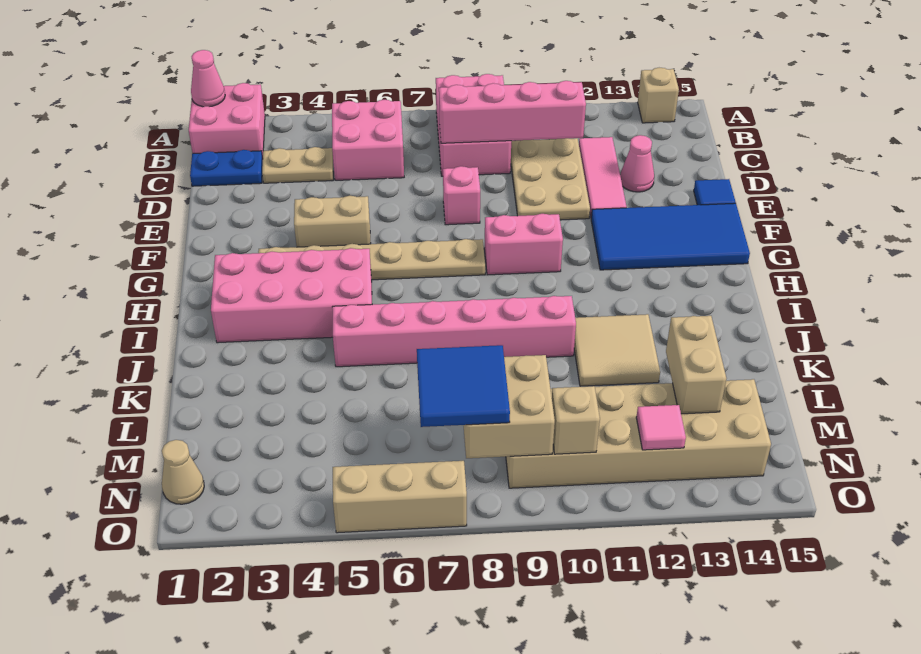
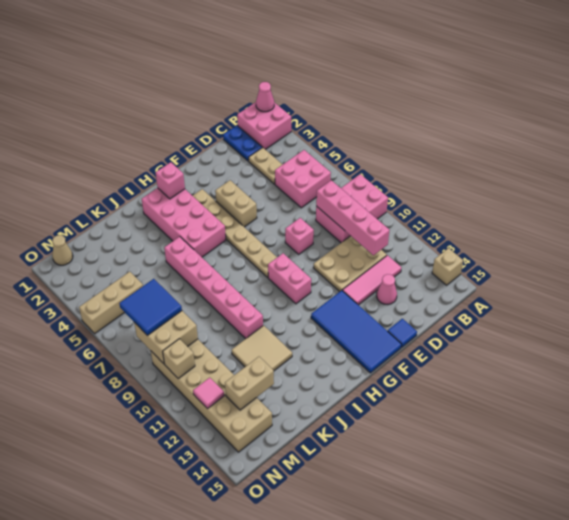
none -> pink 1x1 brick [156,162,185,199]
tan 1x3 brick [333,461,467,533] -> tan 1x3 brick turned to [79,272,143,333]

